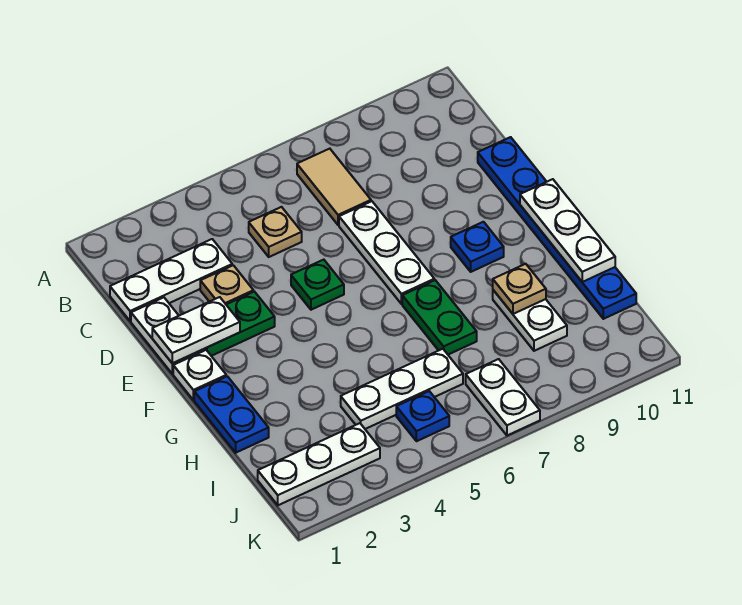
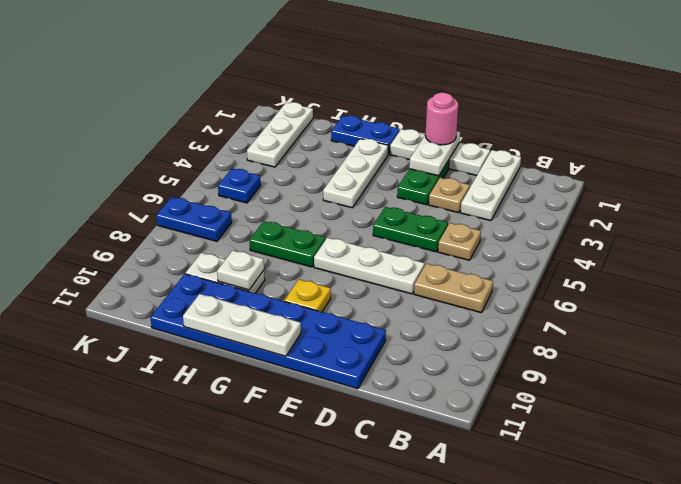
tan 1x2 tile [297,149,371,225] -> tan 1x2 plate [414,264,493,313]
blue 1x6 plate [478,137,636,319] -> blue 2x6 plate [150,274,386,389]
none -> pink 1x1 round brick [425,93,458,145]
green 1x1 plate [291,260,344,310] -> green 1x2 plate [373,207,448,252]
blue 1x1 plate [451,222,504,272] -> yellow 1x1 plate [284,279,331,312]
tan 1x1 plate [493,264,546,314] -> white 1x1 plate [217,250,264,290]
white 1x3 plate [341,349,463,429] -> white 1x3 plate moved to [323,139,388,208]
white 1x2 plate [466,359,540,436] -> blue 1x2 plate [156,197,232,241]

